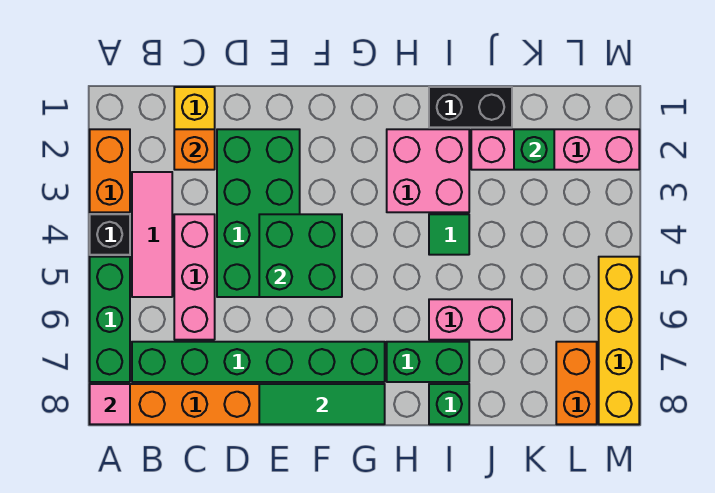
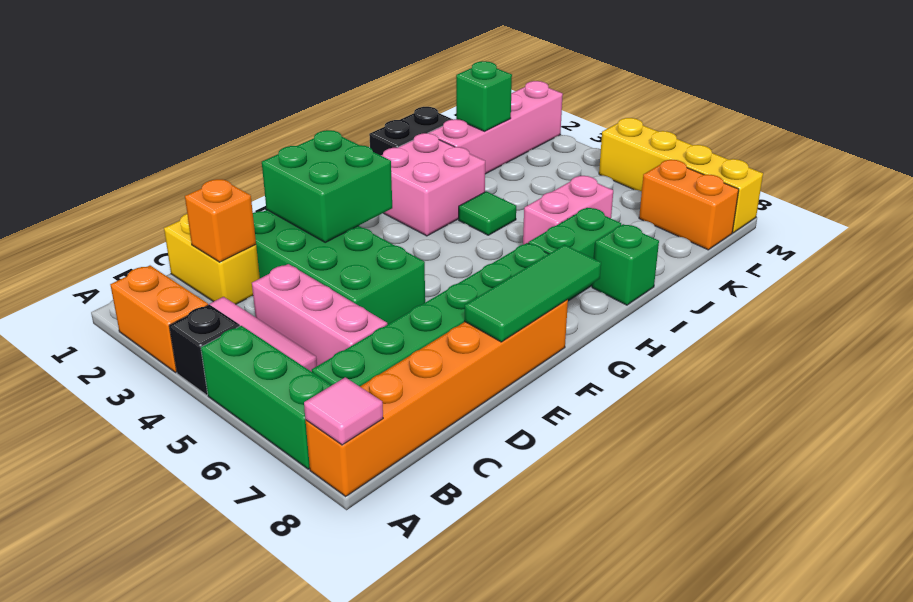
green 2x2 brick [259,214,342,297] -> green 2x2 brick moved to [262,130,392,242]

